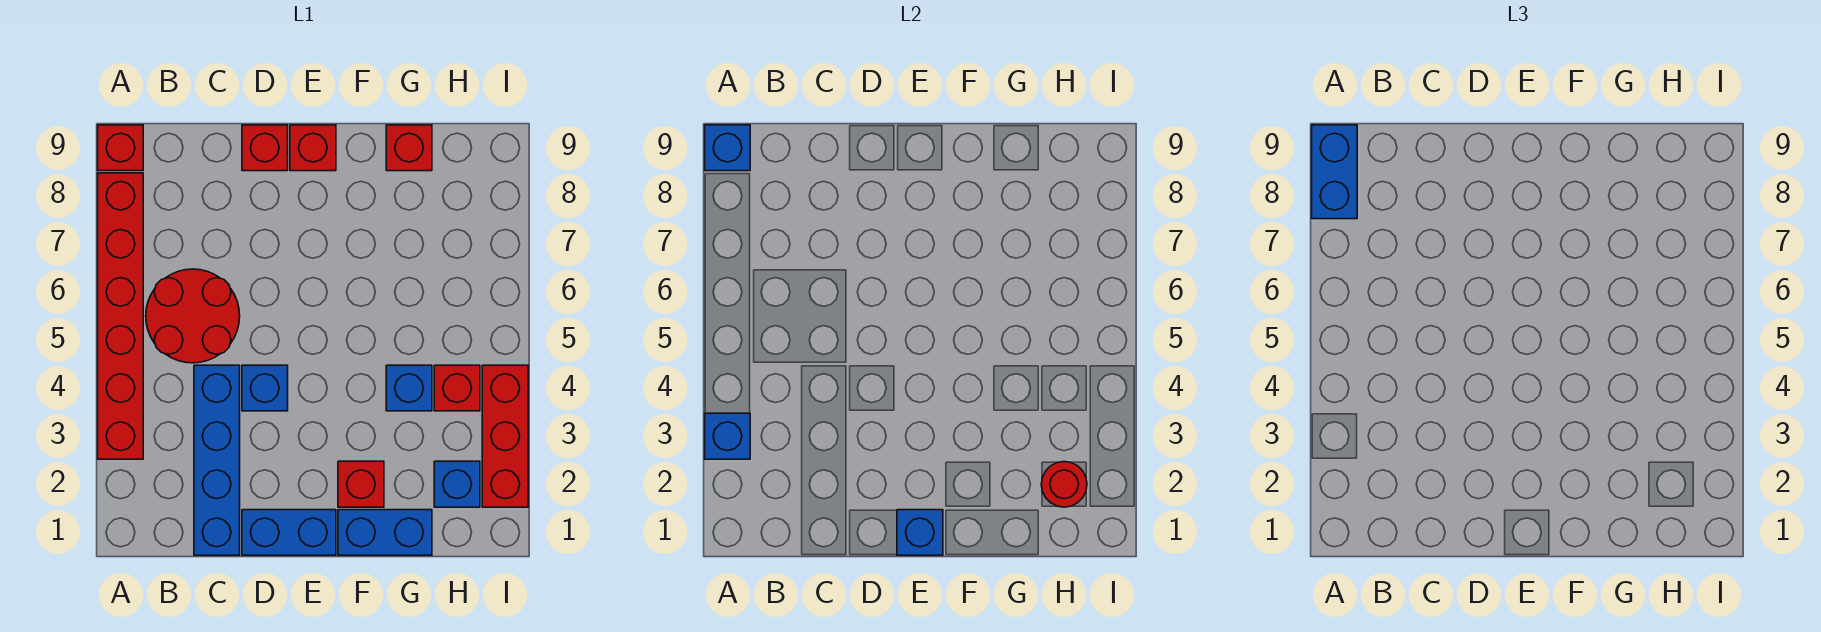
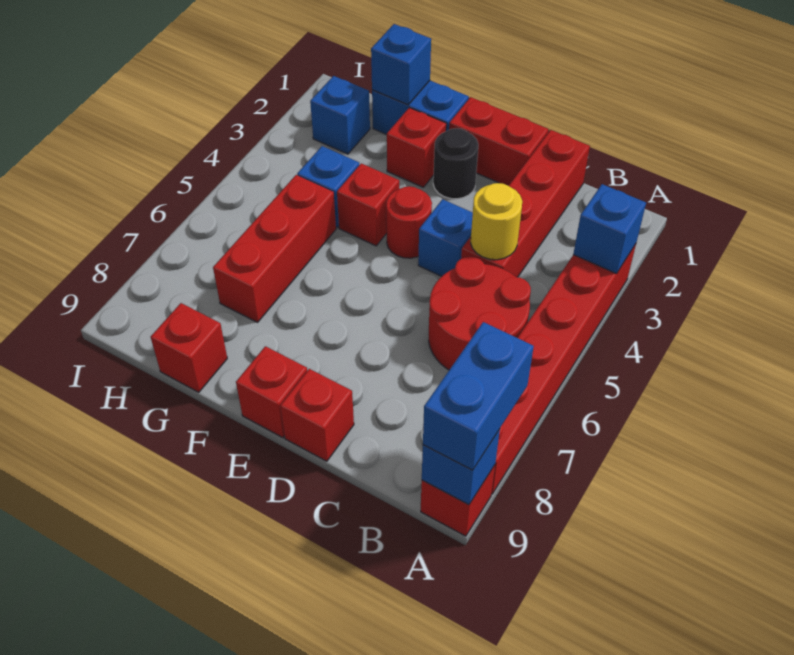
blue 1x4 brick [194,365,240,555] -> red 1x4 brick [461,130,590,277]
none -> yellow 1x1 round brick [471,183,522,260]
blue 1x2 brick [242,510,336,555] -> red 1x2 brick [449,97,549,186]
blue 1x1 brick [897,510,943,555] -> blue 1x1 brick moved to [371,24,431,105]
none -> black 1x1 round brick [433,128,478,199]
red 1x1 round brick [1041,462,1087,507] -> red 1x1 round brick moved to [386,186,432,258]
red 1x1 brick [434,365,480,411] -> red 1x1 brick moved to [337,163,399,246]
red 1x3 brick [482,365,528,507] -> red 1x3 brick moved to [213,175,336,322]

